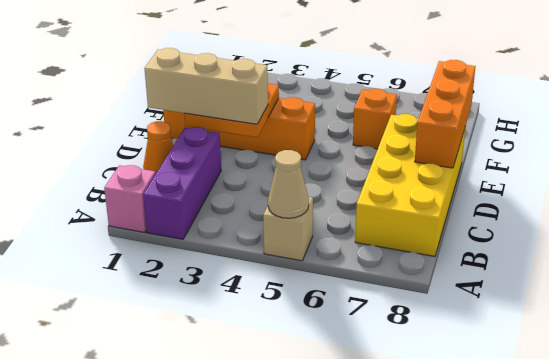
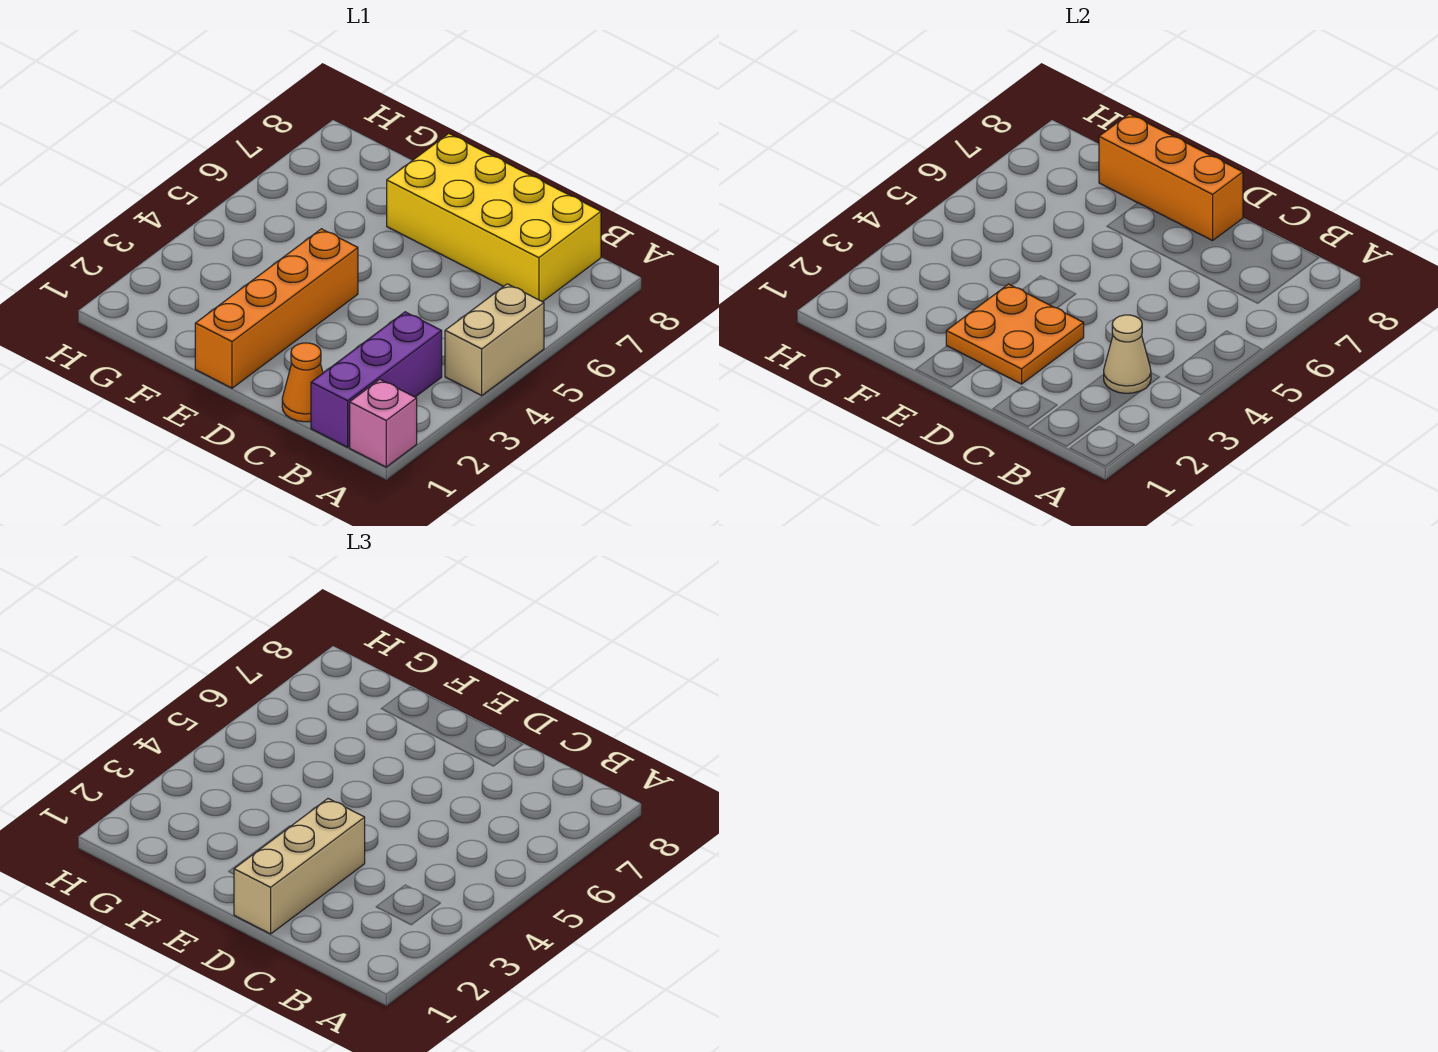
purple 1x3 brick [143,127,221,239] -> purple 1x3 brick turned to [311,312,442,447]
tan 1x1 brick [263,197,313,261] -> tan 1x2 brick [445,284,544,395]
tan 1x1 cone [268,150,309,218] -> tan 1x1 cone moved to [1104,315,1151,393]
orange 1x1 brick [353,89,397,149] -> none

